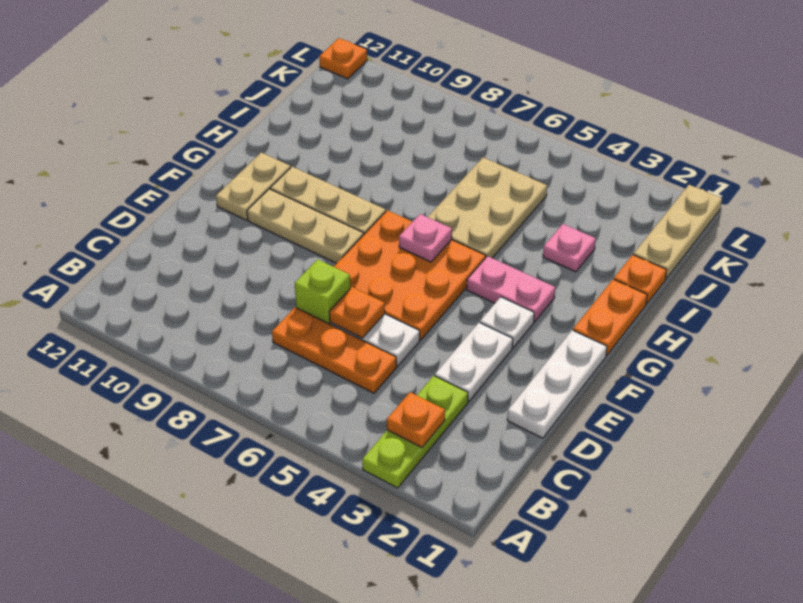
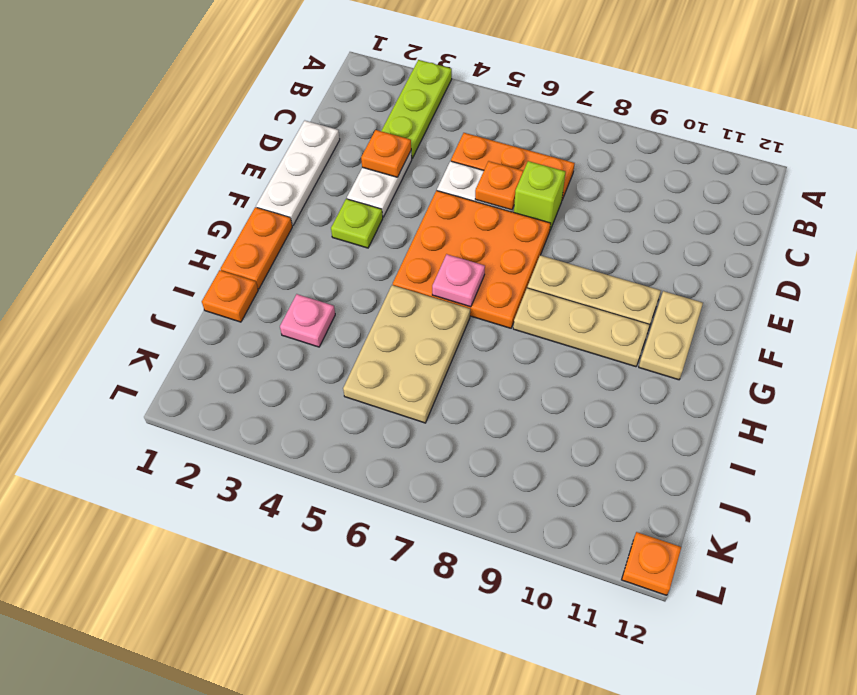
orange 1x1 plate [387,392,445,447] -> orange 1x1 plate moved to [361,130,411,177]
white 1x1 plate [480,297,534,347] -> lime 1x1 plate [331,199,383,248]
pink 1x2 plate [467,256,555,322] -> none
tan 1x3 plate [633,185,722,279] -> none

